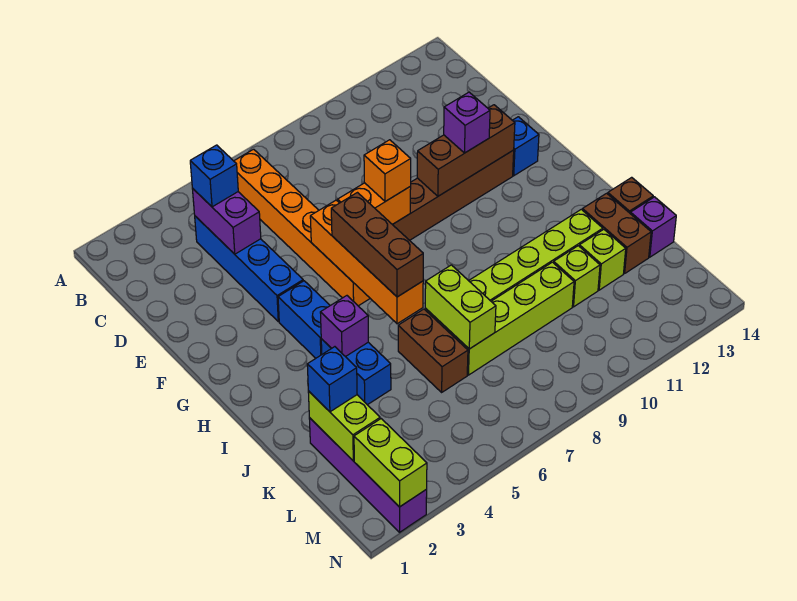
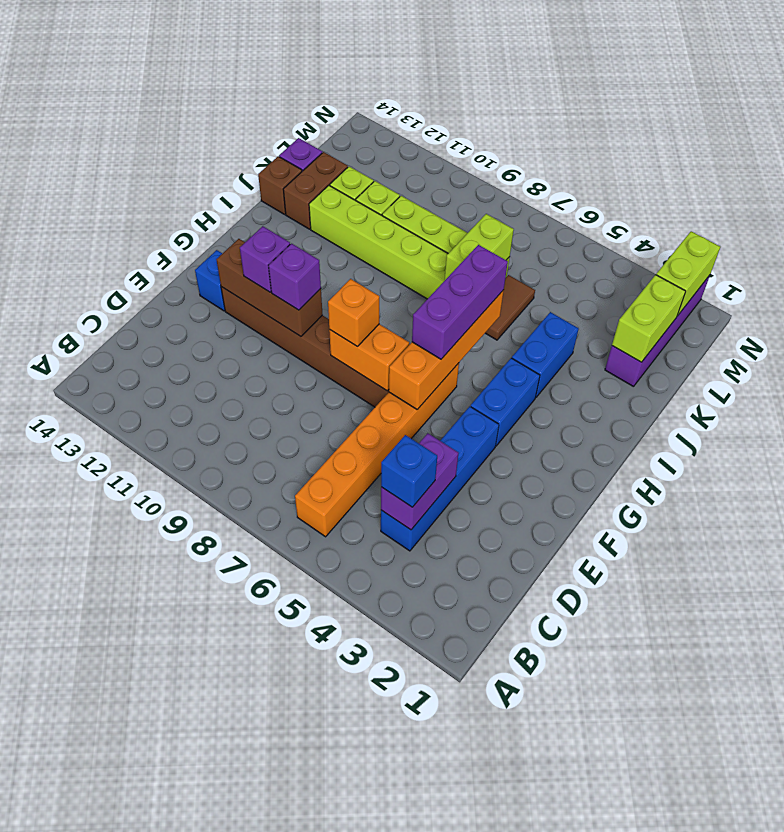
brown 1x3 brick [331,193,423,297] -> purple 1x3 brick [412,245,508,359]
purple 1x1 brick [320,296,368,357] -> purple 1x1 brick moved to [269,244,321,310]
brown 1x2 brick [398,309,468,392] -> brown 1x2 tile [486,275,535,340]
blue 1x1 brick [307,347,357,412] -> none

